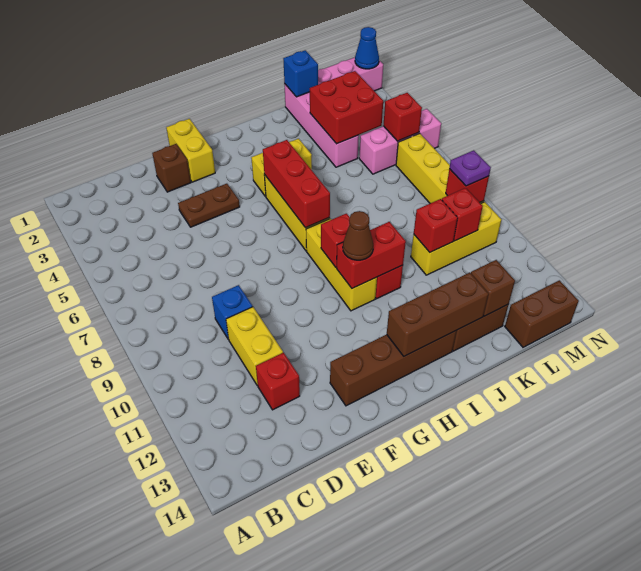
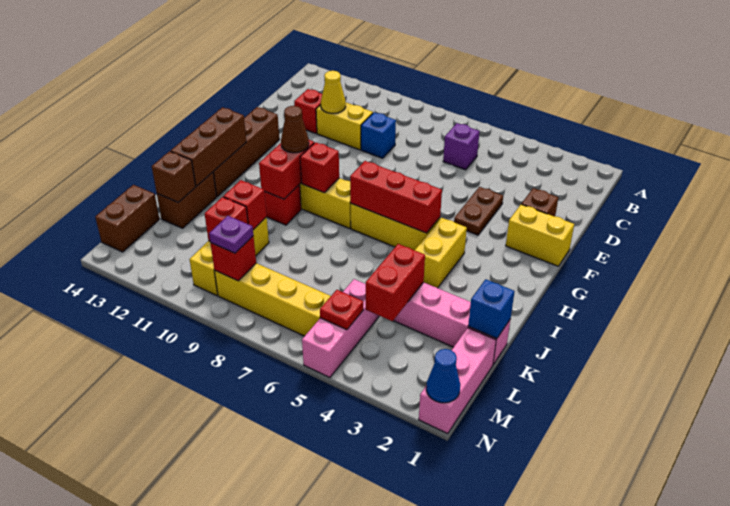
none -> purple 1x1 brick [443,123,480,170]
none -> yellow 1x1 cone [321,71,346,113]
red 2x2 brick [310,71,383,144] -> red 1x2 brick [366,244,425,321]
red 1x1 brick [383,93,422,141] -> red 1x1 plate [320,290,363,330]

